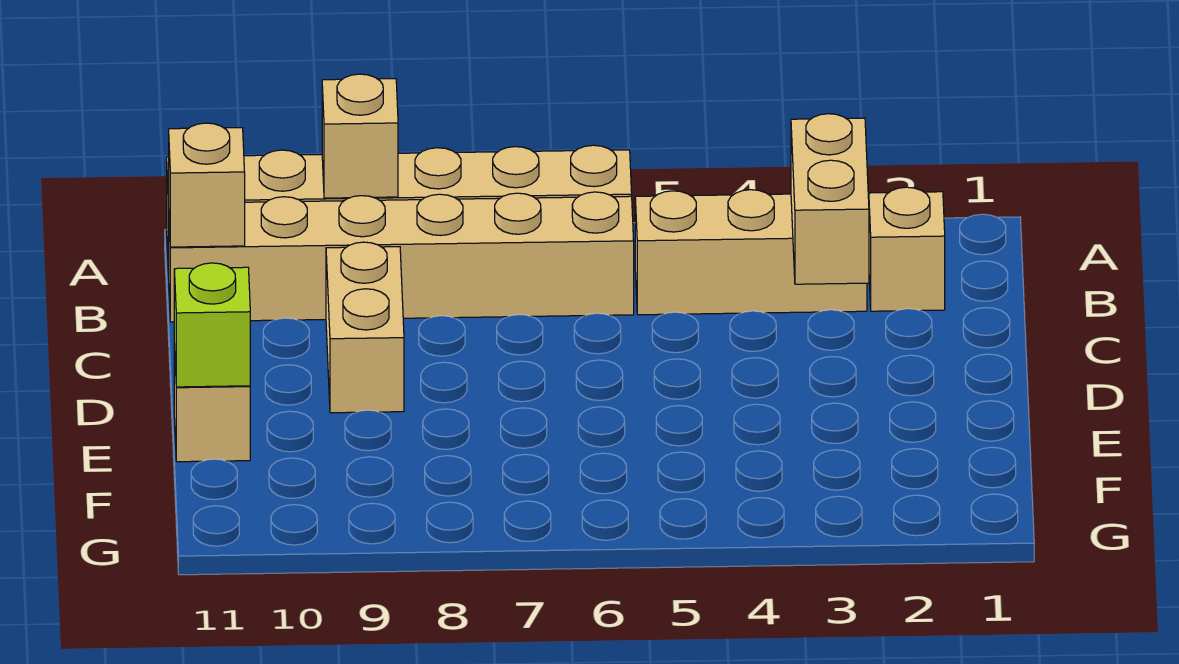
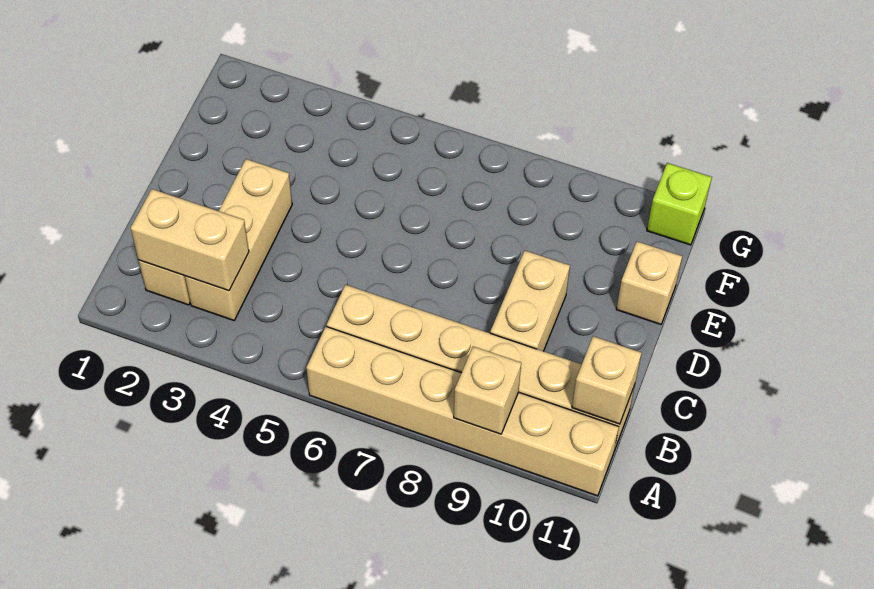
tan 1x3 brick [635,190,867,315] -> tan 1x3 brick turned to [185,159,292,320]
tan 1x2 brick [791,114,869,284] -> tan 1x2 brick turned to [131,189,249,291]
lime 1x1 brick [174,263,250,387] -> lime 1x1 brick moved to [647,163,712,245]

